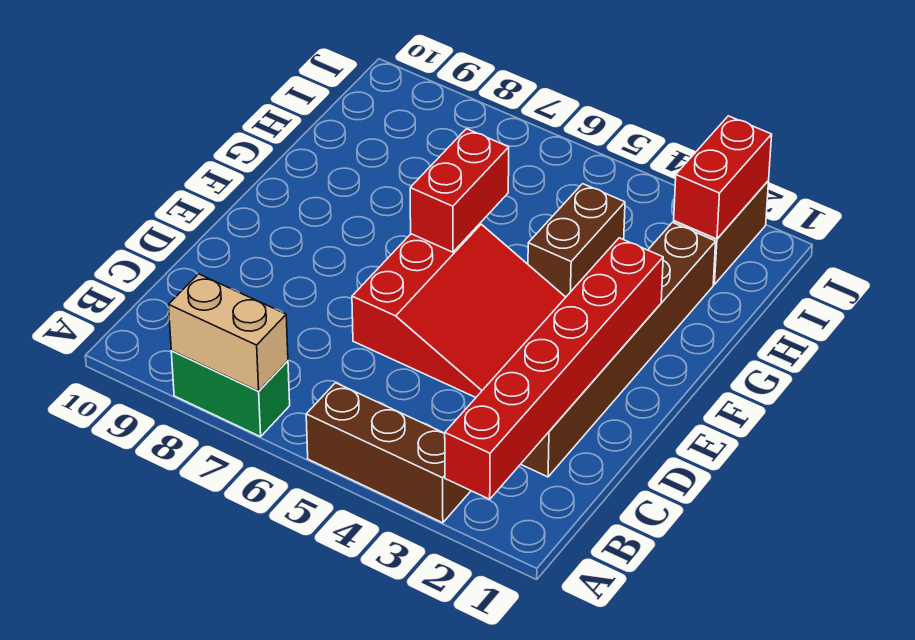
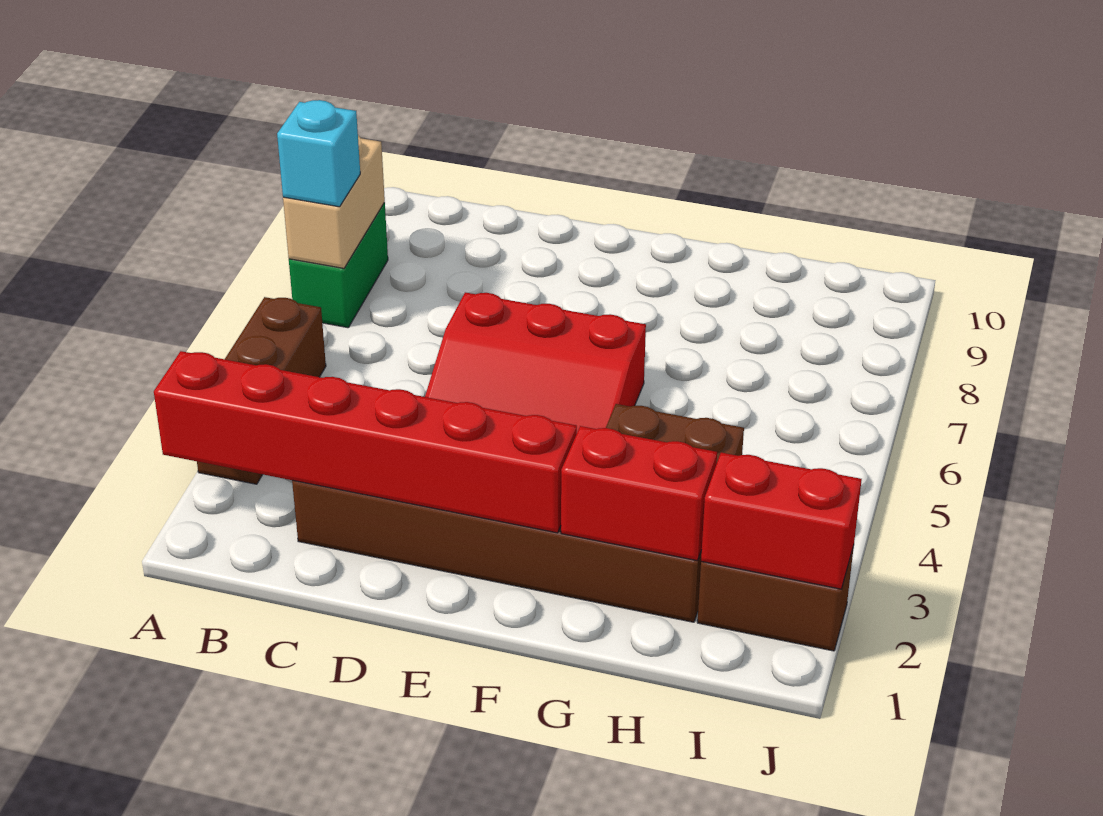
none -> cyan 1x1 brick [277,100,360,207]
red 1x2 brick [410,129,509,252] -> red 1x2 brick moved to [561,426,717,561]

